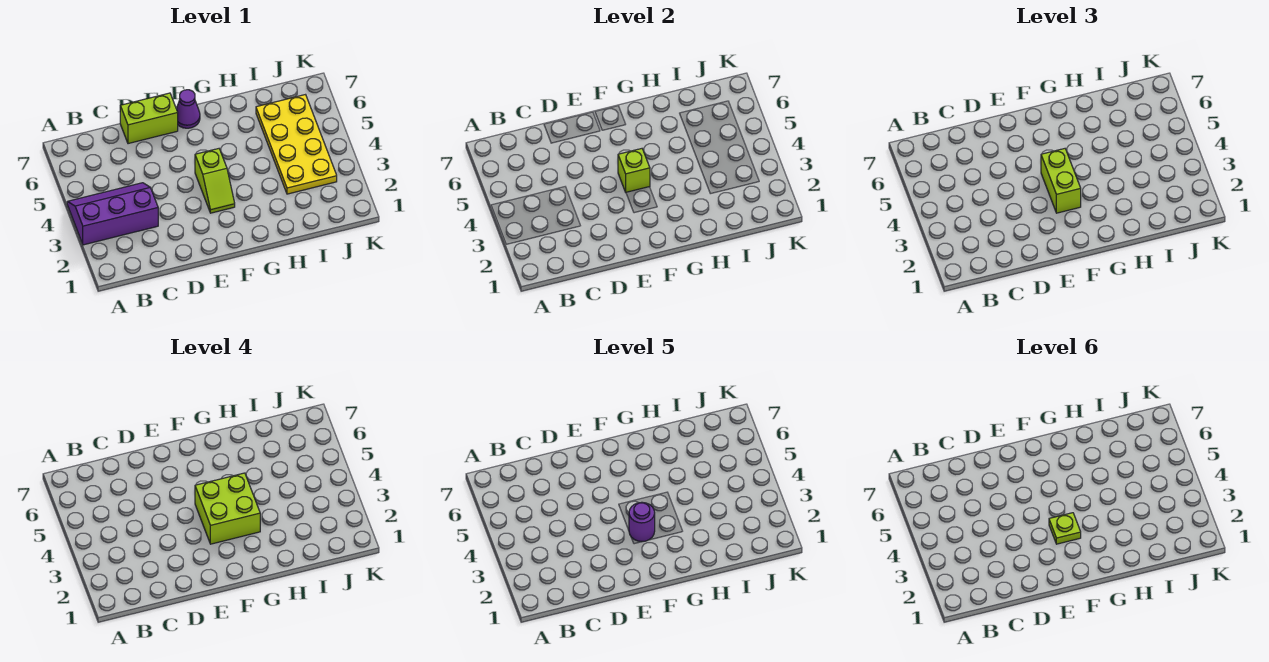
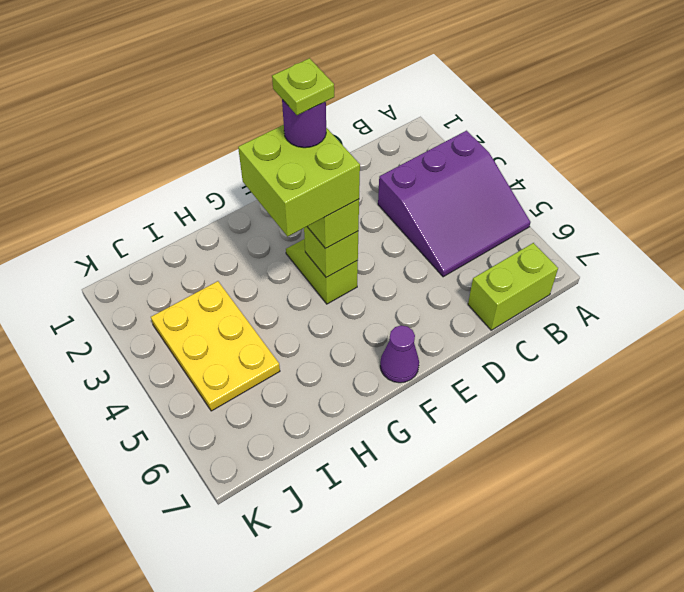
purple 2x3 slope [67,183,158,245] -> purple 3x3 slope [378,131,531,277]
lime 1x2 brick [120,93,178,144] -> lime 1x2 brick moved to [468,243,558,330]
yellow 2x4 plate [256,95,337,194] -> yellow 2x3 plate [151,281,280,411]

